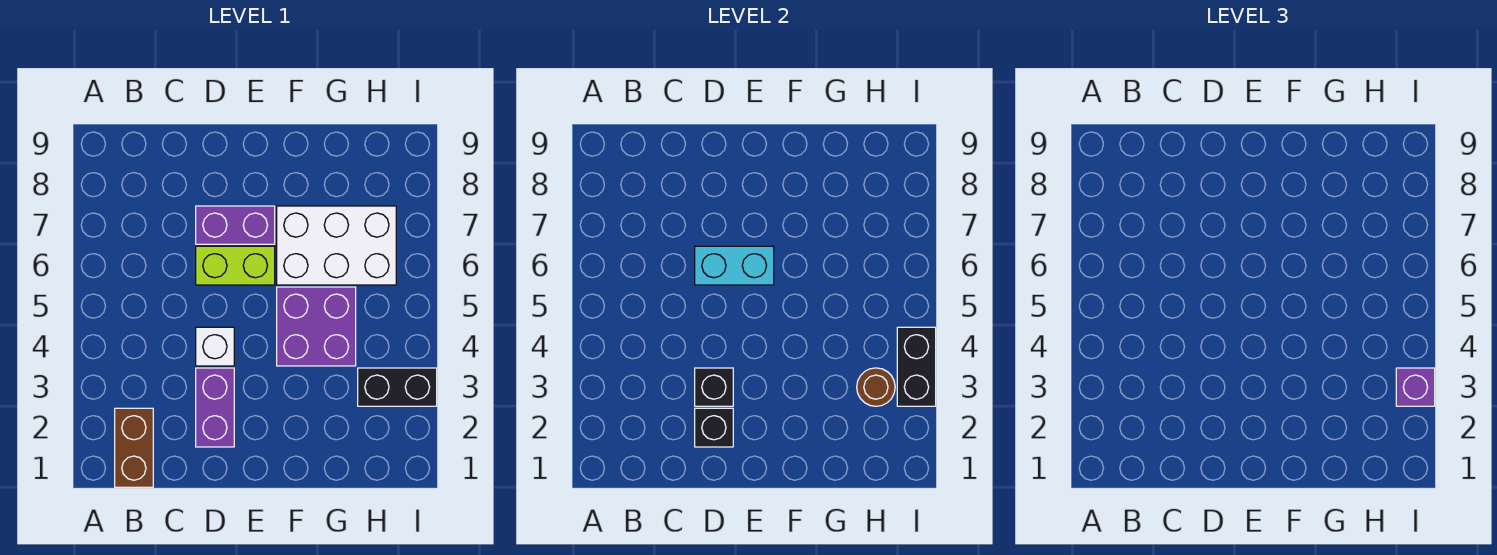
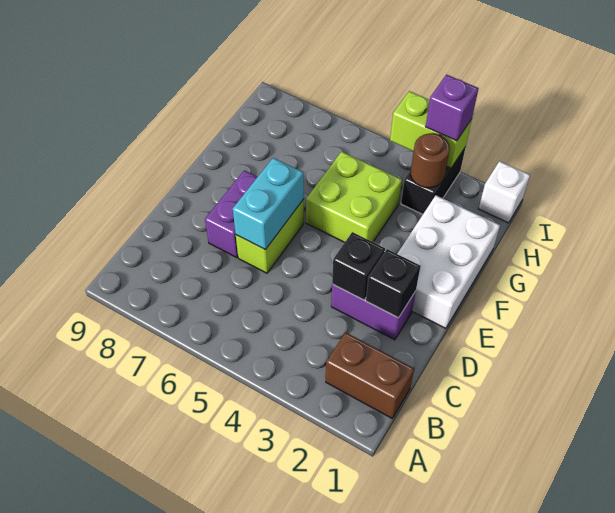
white 1x1 brick [196,327,234,366] -> white 1x1 brick moved to [479,161,530,223]
purple 2x2 brick [277,287,356,366] -> lime 2x2 brick [306,152,402,242]
white 2x3 brick [277,206,396,285] -> white 2x3 brick moved to [397,195,500,328]
black 1x2 brick [897,327,936,406] -> lime 1x2 brick [390,91,472,168]

